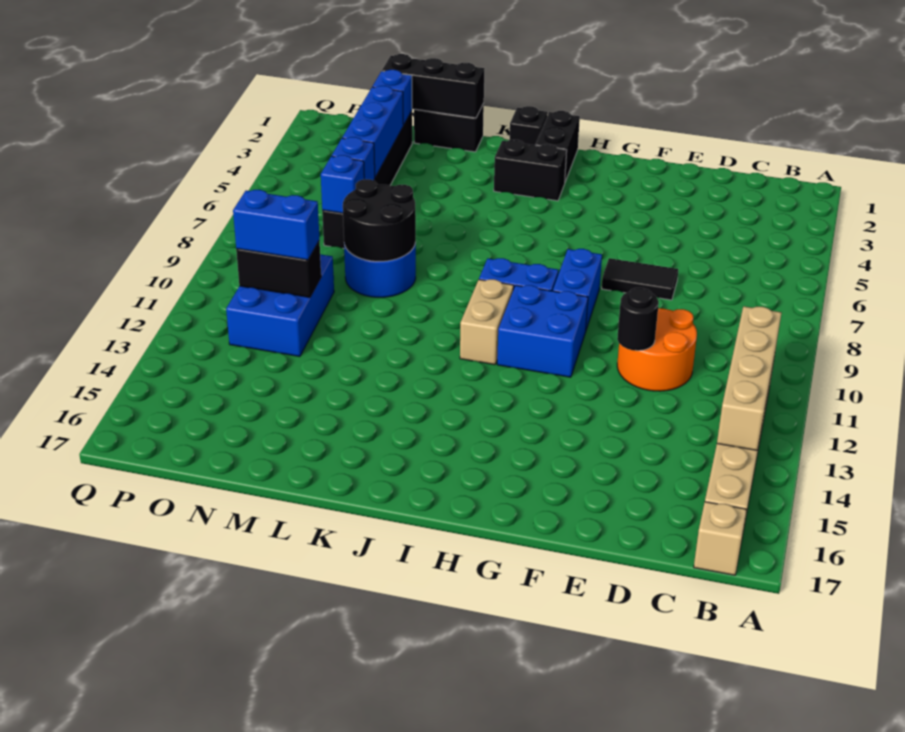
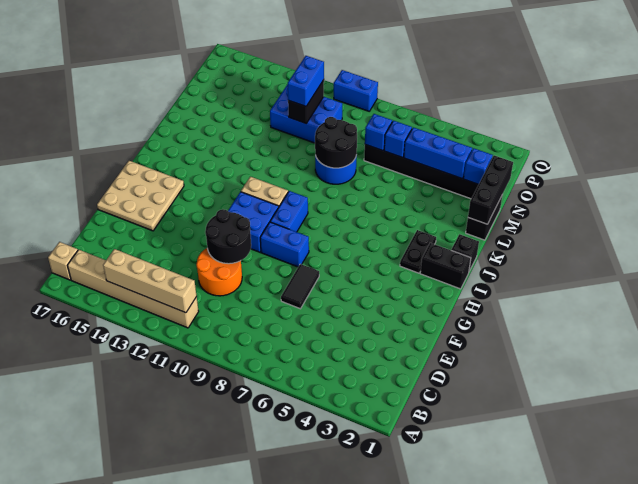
black 1x1 round brick [617,288,659,351] -> black 2x2 round brick [205,209,251,264]
none -> tan 3x3 plate [97,161,184,231]
black 1x2 brick [494,140,567,201] -> black 1x2 plate [400,230,436,273]
none -> blue 1x2 brick [334,70,378,111]

